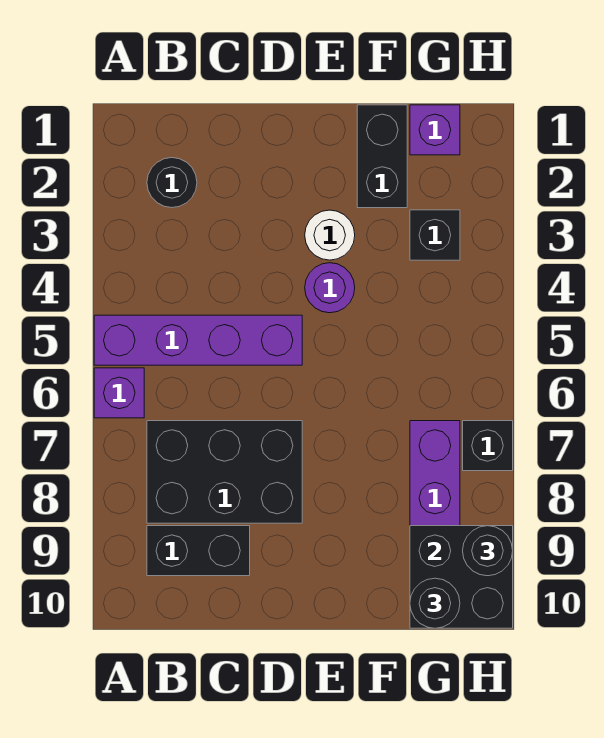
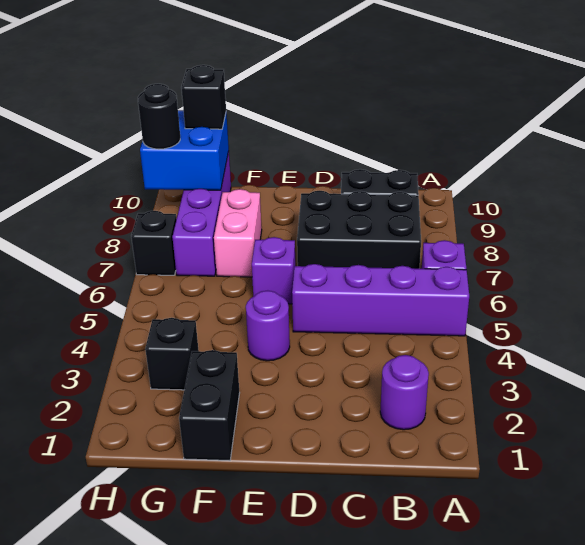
black 1x1 round brick [147,158,197,208] -> purple 1x1 round brick [380,355,429,430]
white 1x1 round brick [305,210,355,260] -> none
none -> pink 1x2 brick [214,189,262,277]
purple 1x1 brick [410,105,460,155] -> purple 1x1 brick moved to [252,237,295,304]
black 2x2 brick [410,526,513,628] -> blue 2x2 brick [140,110,229,190]
black 1x1 round brick [410,578,460,628] -> black 1x1 brick [181,65,226,129]

